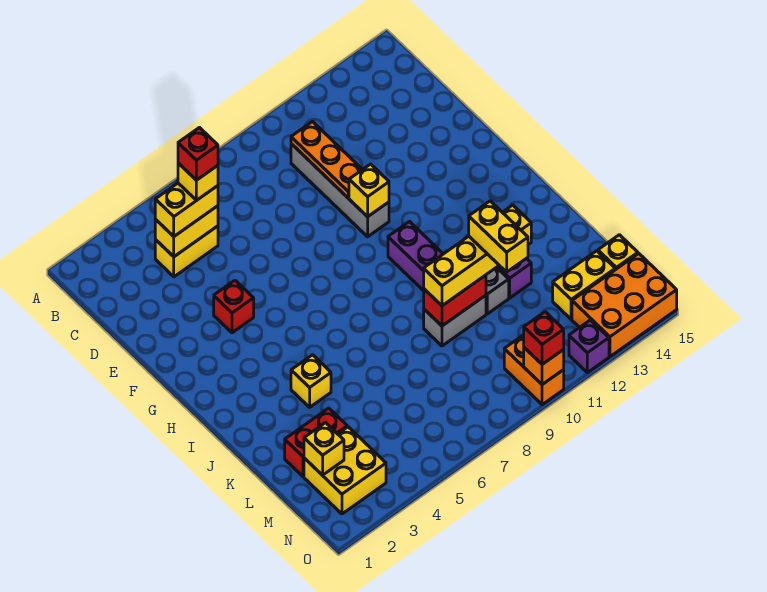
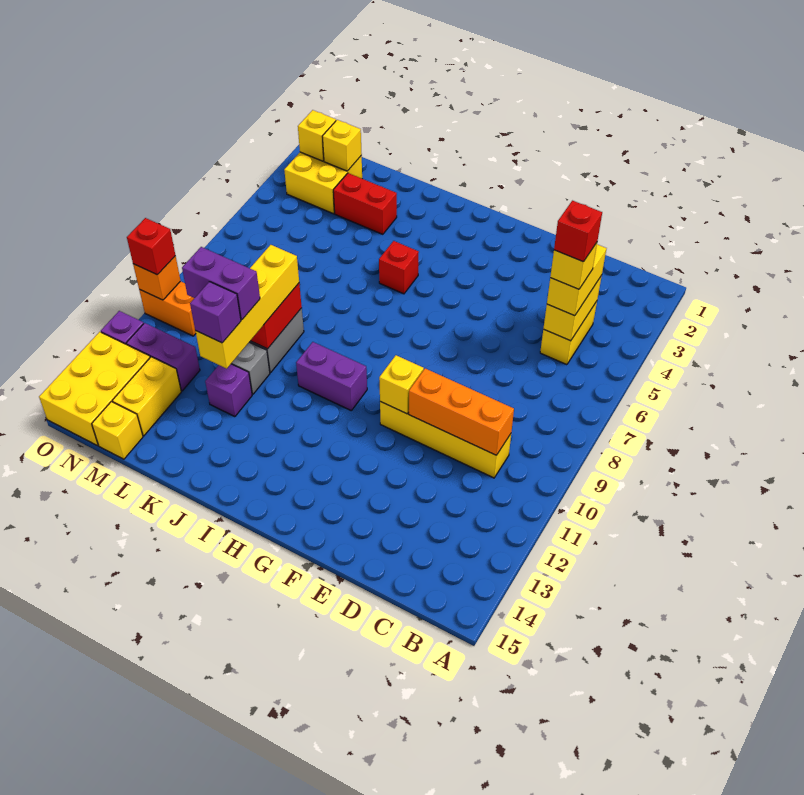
grey 1x4 brick [291,144,389,237] -> yellow 1x4 brick [380,402,511,478]
orange 1x3 plate [291,122,363,198] -> orange 1x3 brick [409,369,514,455]
red 1x1 brick [214,280,254,333] -> red 1x1 brick moved to [379,241,419,294]
yellow 1x1 brick [291,355,331,407] -> yellow 1x1 brick moved to [298,110,336,161]
yellow 1x2 brick [469,201,528,272] -> purple 1x2 brick [182,247,260,320]
none -> purple 1x1 brick [190,282,241,343]
red 1x2 brick [285,408,347,477] -> red 1x2 brick turned to [333,173,397,234]
none -> purple 1x2 brick [126,323,200,391]
orange 2x3 brick [572,253,677,356] -> yellow 2x3 brick [39,332,150,446]

